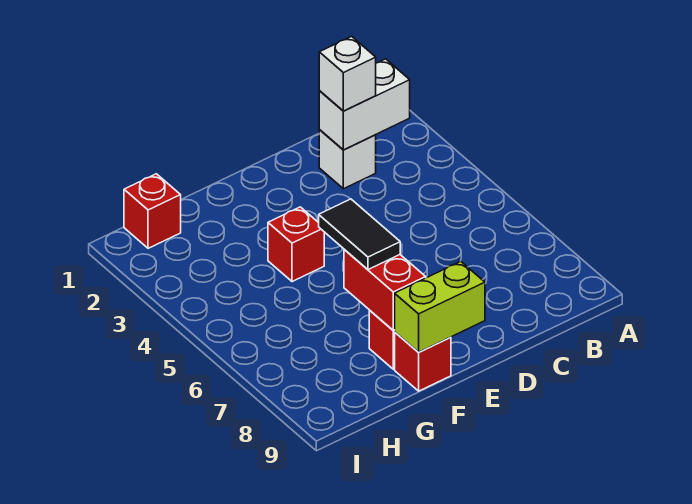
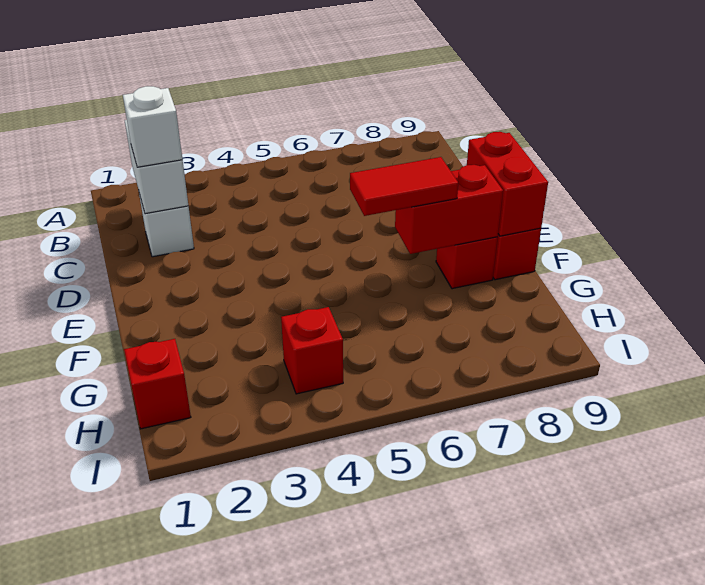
lime 1x2 brick [395,261,485,352] -> red 1x2 brick [467,132,548,236]
red 1x1 brick [268,207,324,282] -> red 1x1 brick moved to [281,307,343,394]
black 1x2 tile [319,199,400,270] -> red 1x2 tile [350,157,458,216]

